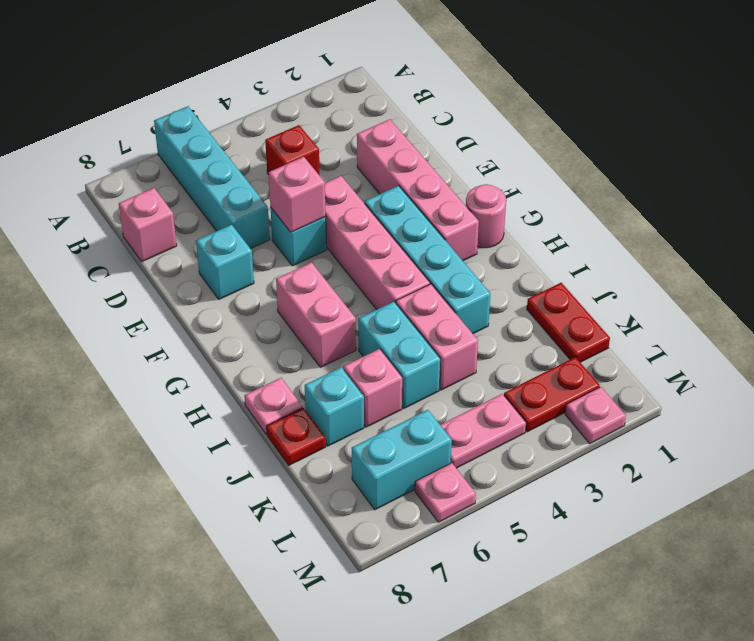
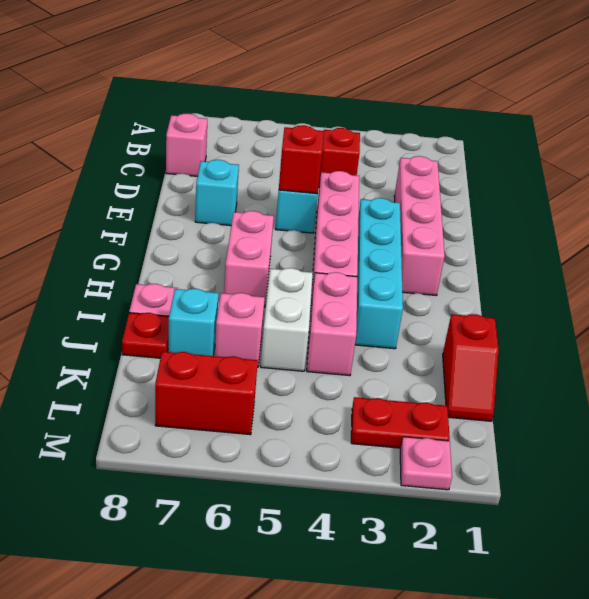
cyan 1x4 brick [154,106,270,249] -> none
pink 1x1 brick [268,157,326,232] -> red 1x1 brick [279,125,324,194]
pink 1x1 round brick [466,184,506,248] -> none
cyan 1x2 brick [358,302,441,408] -> white 1x2 brick [261,268,313,371]
red 1x2 plate [527,283,610,362] -> red 1x2 slope [443,314,499,421]
pink 1x2 plate [441,394,526,468] -> none
cyan 1x2 brick [352,410,452,510] -> red 1x2 brick [155,351,258,435]
pink 1x1 plate [415,463,476,522] -> none

